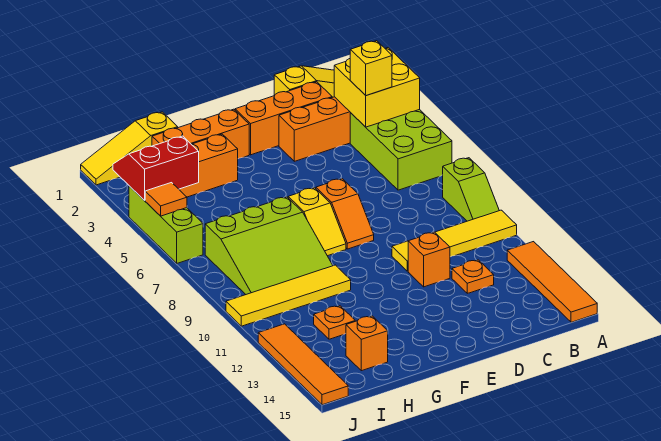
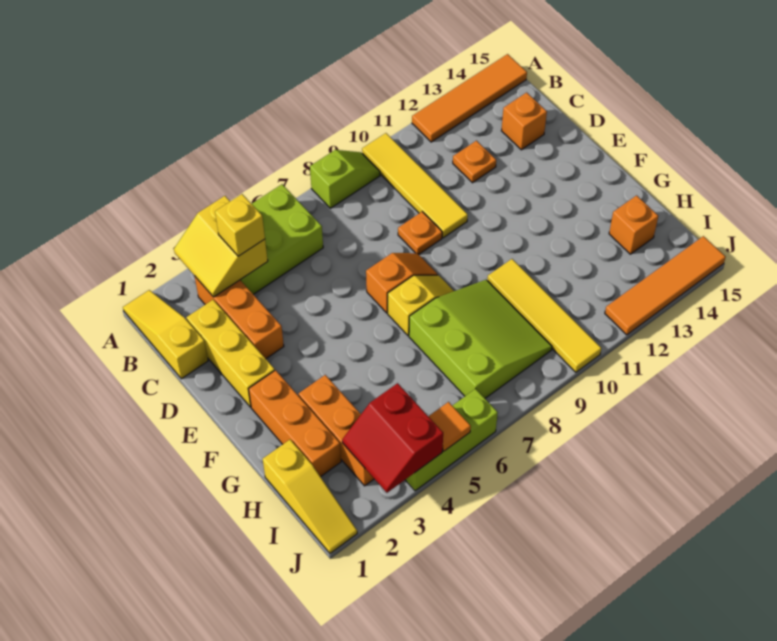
yellow 2x2 brick [334,48,420,127] -> yellow 2x2 slope [174,196,268,297]
orange 1x3 brick [235,82,332,155] -> yellow 1x3 brick [186,300,275,407]
orange 1x1 brick [408,232,450,287] -> orange 1x1 brick moved to [501,92,547,150]
orange 1x1 plate [314,306,355,339] -> orange 1x1 plate moved to [398,212,442,254]

